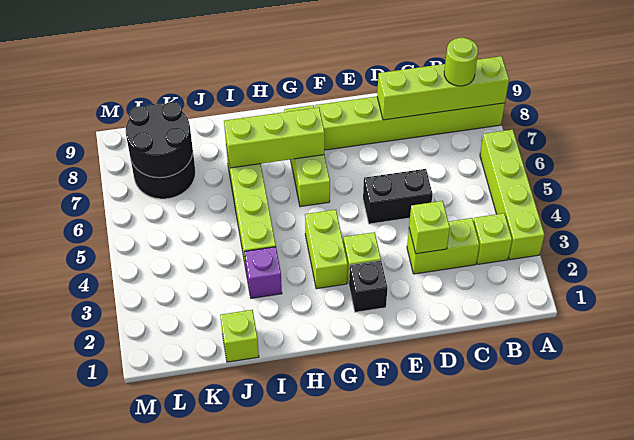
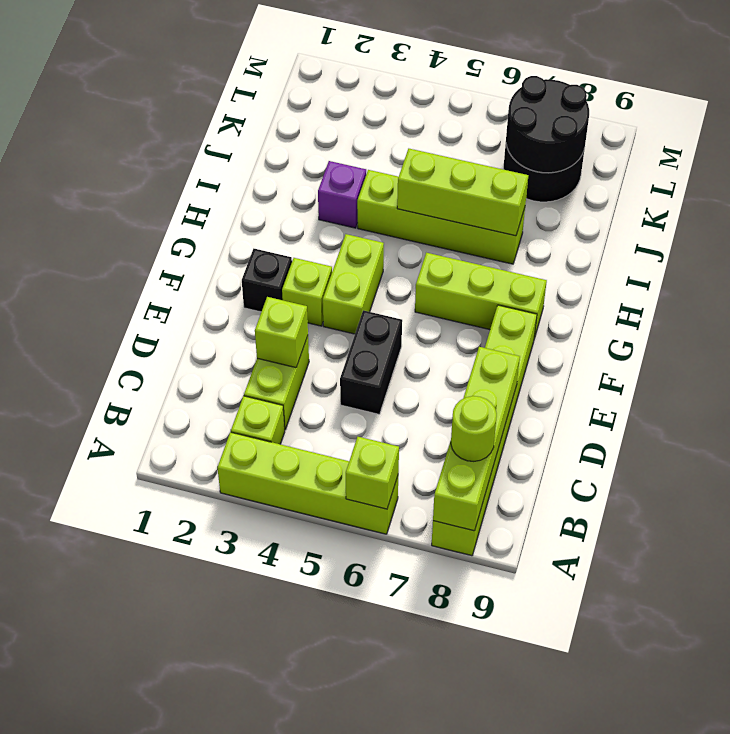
lime 1x2 brick [305,210,348,289] -> lime 1x2 brick turned to [323,234,384,334]
lime 1x3 brick [224,107,325,168] -> lime 1x3 brick turned to [397,149,528,236]
lime 1x1 brick [220,310,259,362] -> lime 1x1 brick moved to [346,437,399,509]

